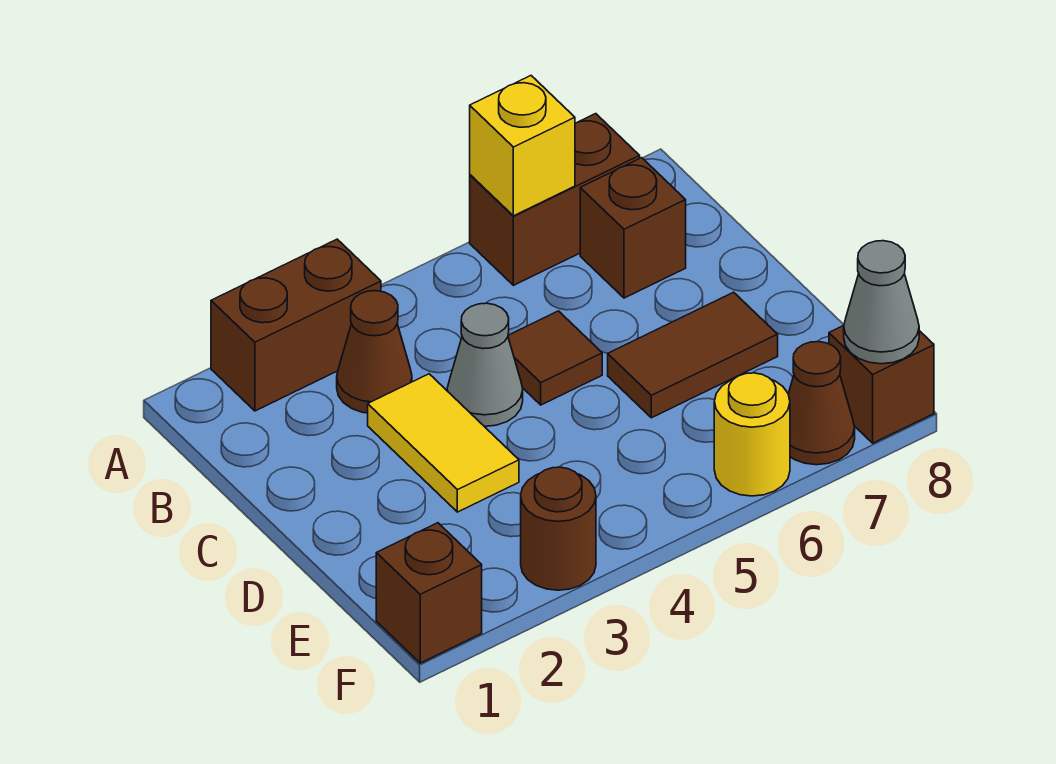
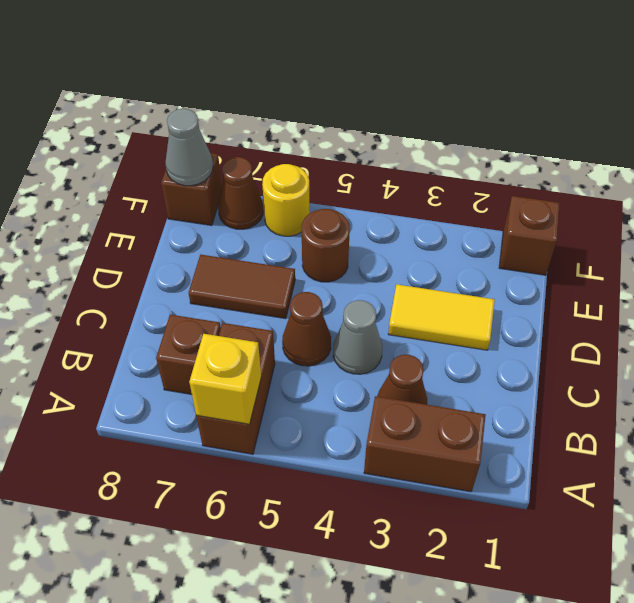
brown 1x2 brick [470,114,640,285] -> brown 1x2 brick turned to [196,323,275,454]
yellow 1x2 tile [368,374,519,512] -> yellow 1x2 tile turned to [388,284,495,350]
brown 1x1 tile [508,311,602,405] -> brown 1x1 cone [282,292,331,366]
brown 1x1 round brick [521,467,596,590] -> brown 1x1 round brick moved to [302,209,350,282]

